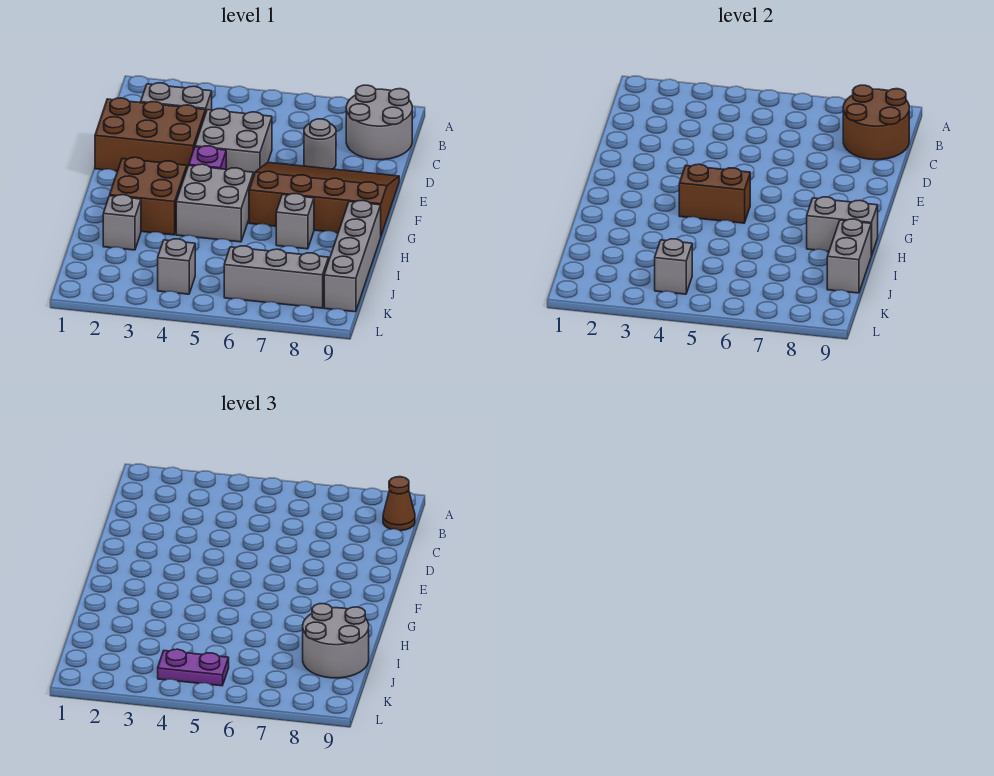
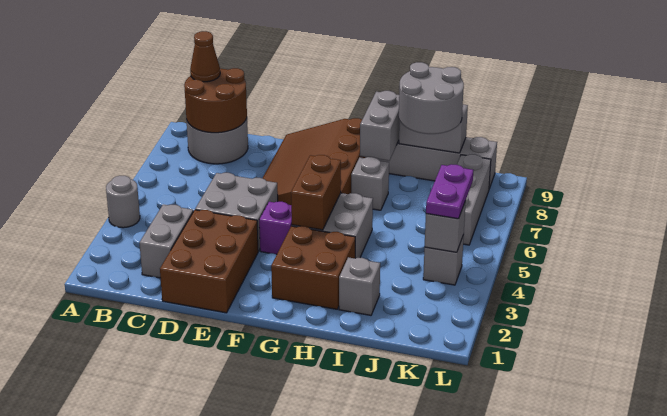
grey 1x1 round brick [304,119,336,169] -> grey 1x1 round brick moved to [106,176,140,228]

